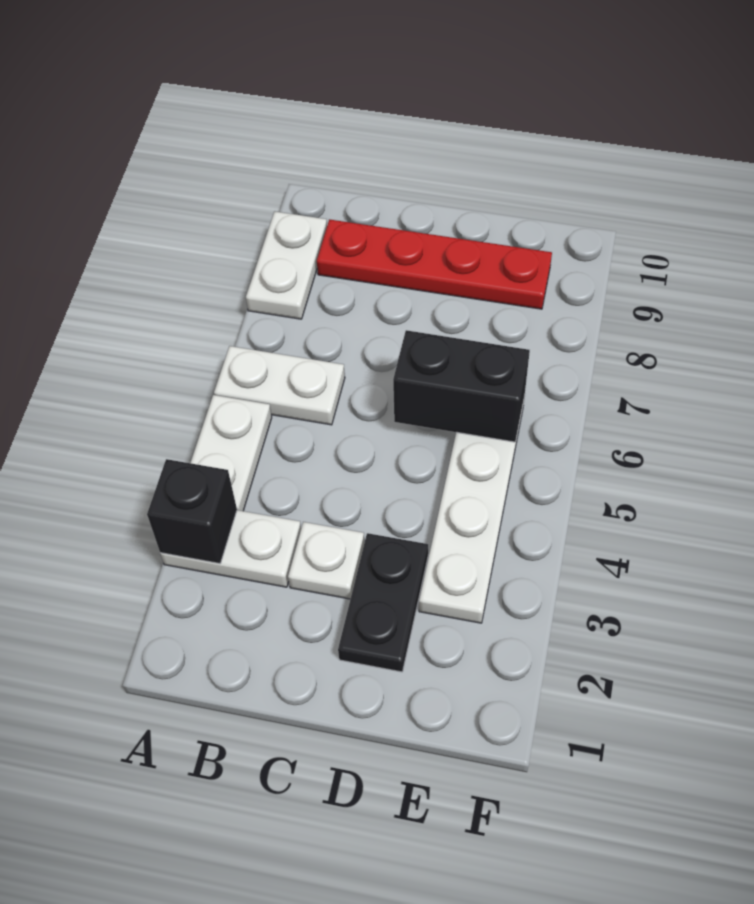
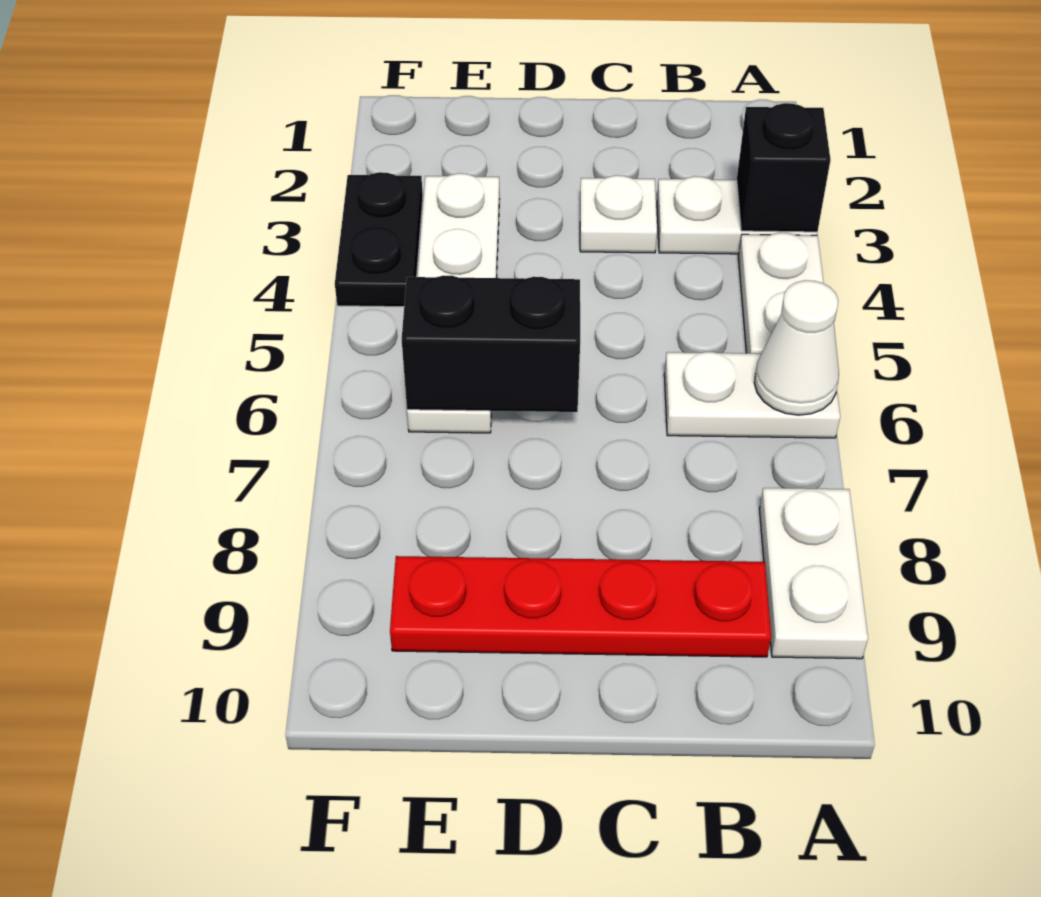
none -> white 1x1 cone [754,280,839,415]
black 1x2 plate [338,533,428,672] -> black 1x2 plate moved to [335,172,423,307]

